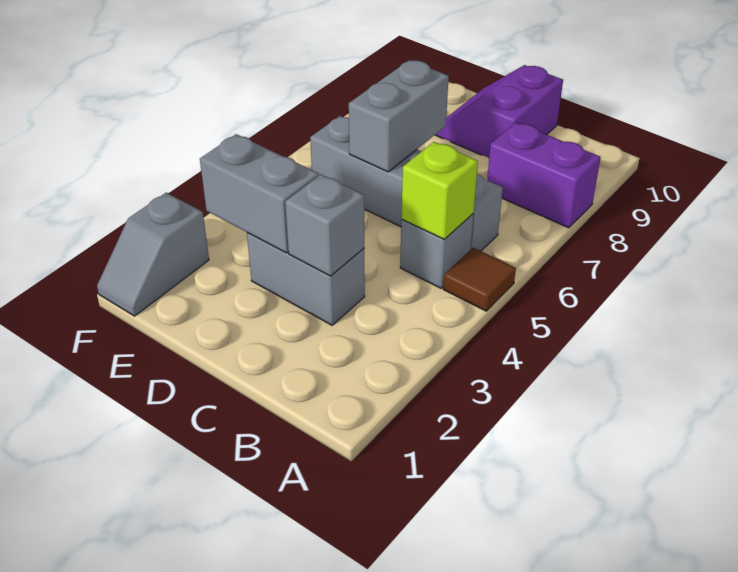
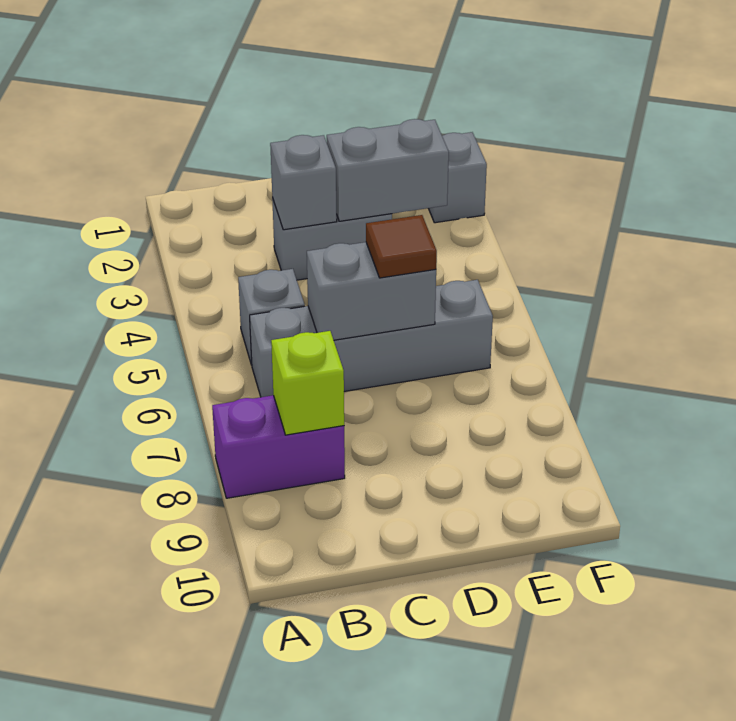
brown 1x1 tile [443,248,516,311] -> brown 1x1 tile moved to [366,215,437,278]
lime 1x1 brick [401,142,478,239] -> lime 1x1 brick moved to [271,331,344,435]
purple 2x2 slope [435,65,563,158] -> none
grey 1x2 brick [349,60,449,172] -> grey 1x2 brick turned to [307,242,436,340]

